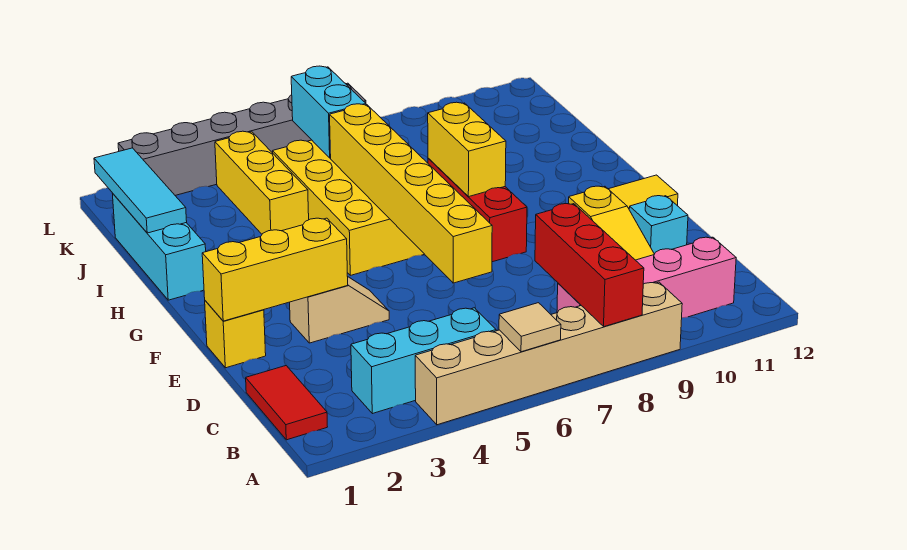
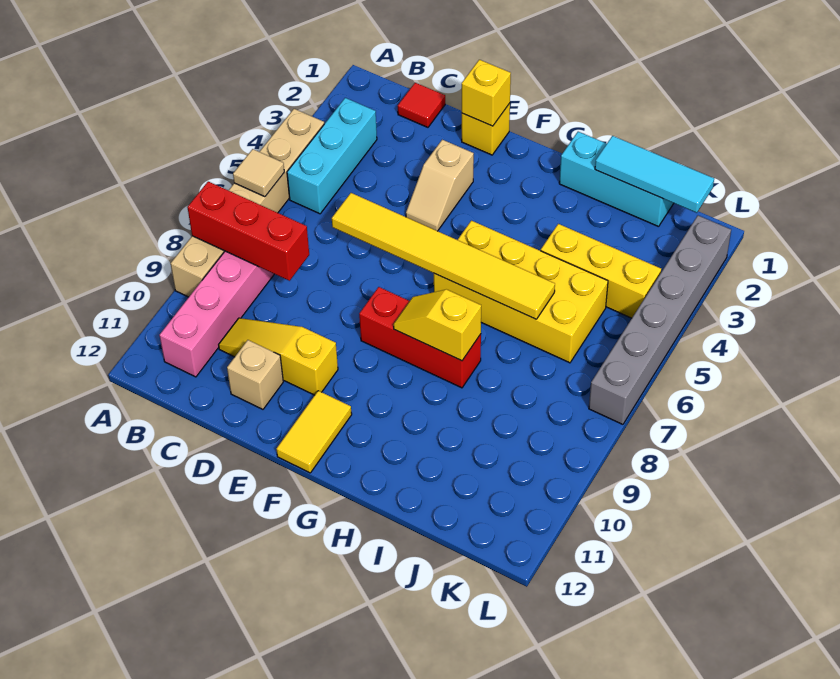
red 1x2 tile [246,366,327,440] -> red 1x1 tile [398,83,445,127]
yellow 1x6 brick [330,104,492,283] -> yellow 1x6 tile [332,193,555,319]
cyan 1x1 brick [629,196,688,254] -> tan 1x1 brick [227,340,283,409]
yellow 1x3 brick [202,218,348,321] -> yellow 1x1 brick [462,60,511,126]
yellow 1x2 brick [428,102,506,197] -> yellow 1x2 slope [394,290,481,361]
cyan 1x2 brick [291,66,366,158] -> none

